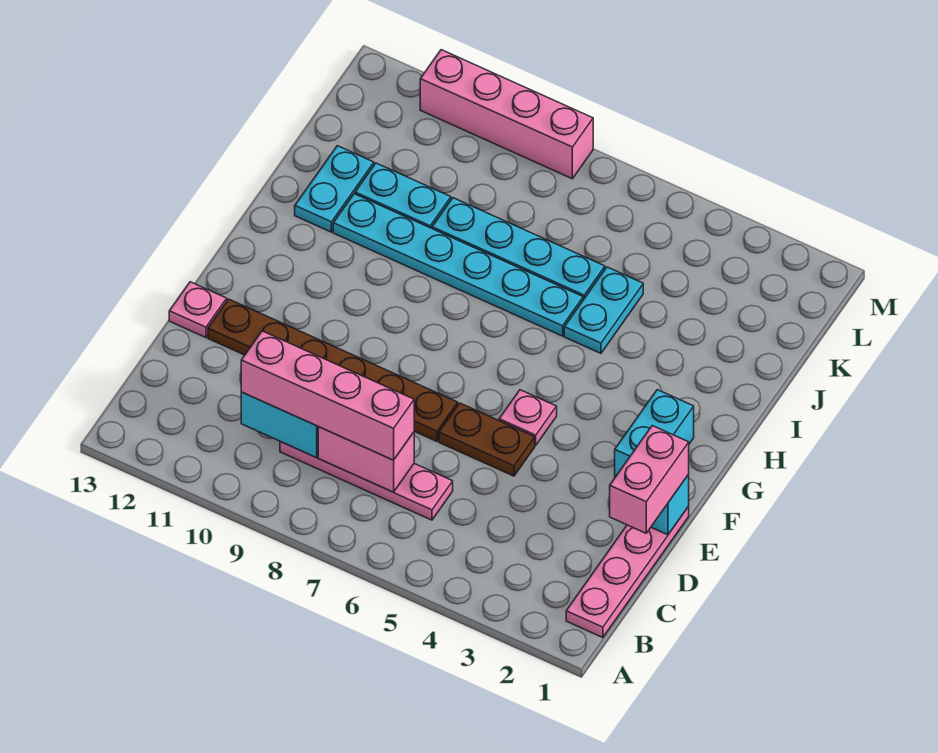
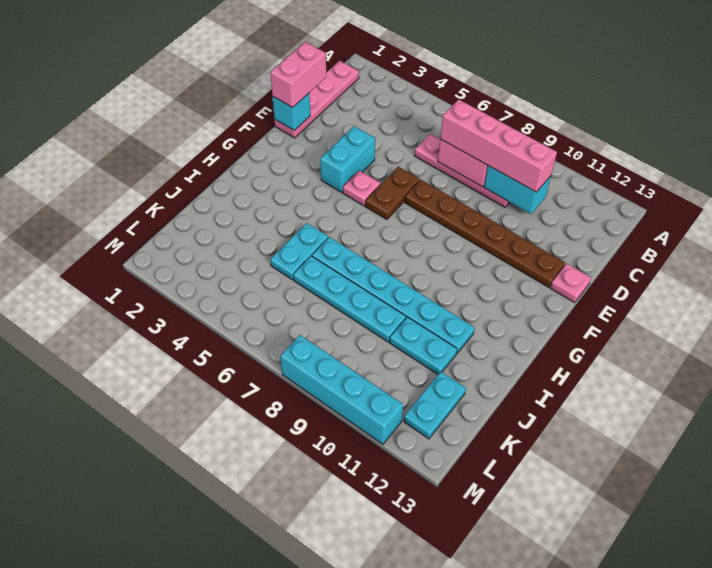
brown 1x2 plate [439,403,535,476] -> brown 1x2 plate turned to [365,167,420,220]
cyan 1x2 brick [615,390,694,477] -> cyan 1x2 brick moved to [320,126,375,193]
cyan 1x2 plate [295,146,374,232] -> cyan 1x2 plate moved to [404,372,466,439]
pink 1x4 brick [420,50,593,179] -> cyan 1x4 brick [280,335,403,444]

